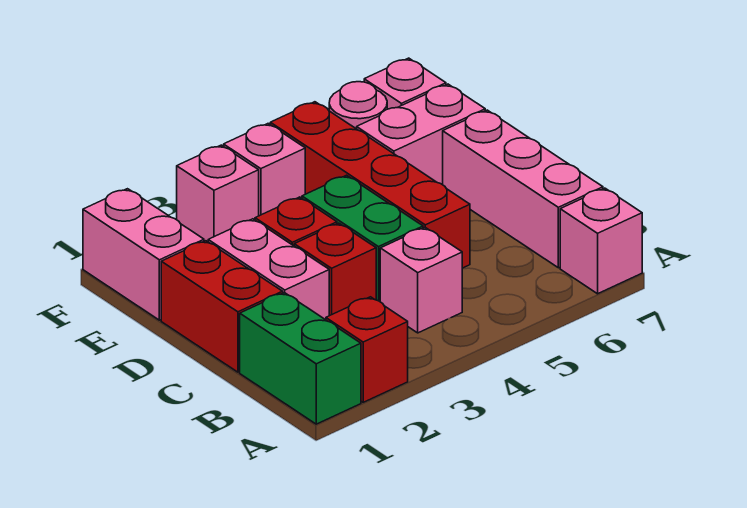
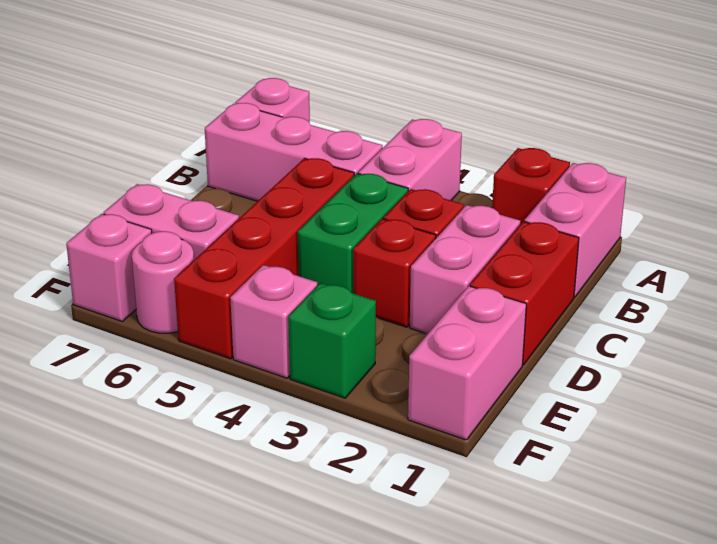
green 1x2 brick [240,293,361,424] -> pink 1x2 brick [524,163,626,297]
pink 1x1 brick [380,228,462,333] -> pink 1x2 brick [358,119,462,200]
pink 1x3 brick [443,110,603,268] -> pink 1x3 brick turned to [205,103,383,201]
pink 1x1 brick [177,145,259,242] -> green 1x1 brick [288,283,376,398]

